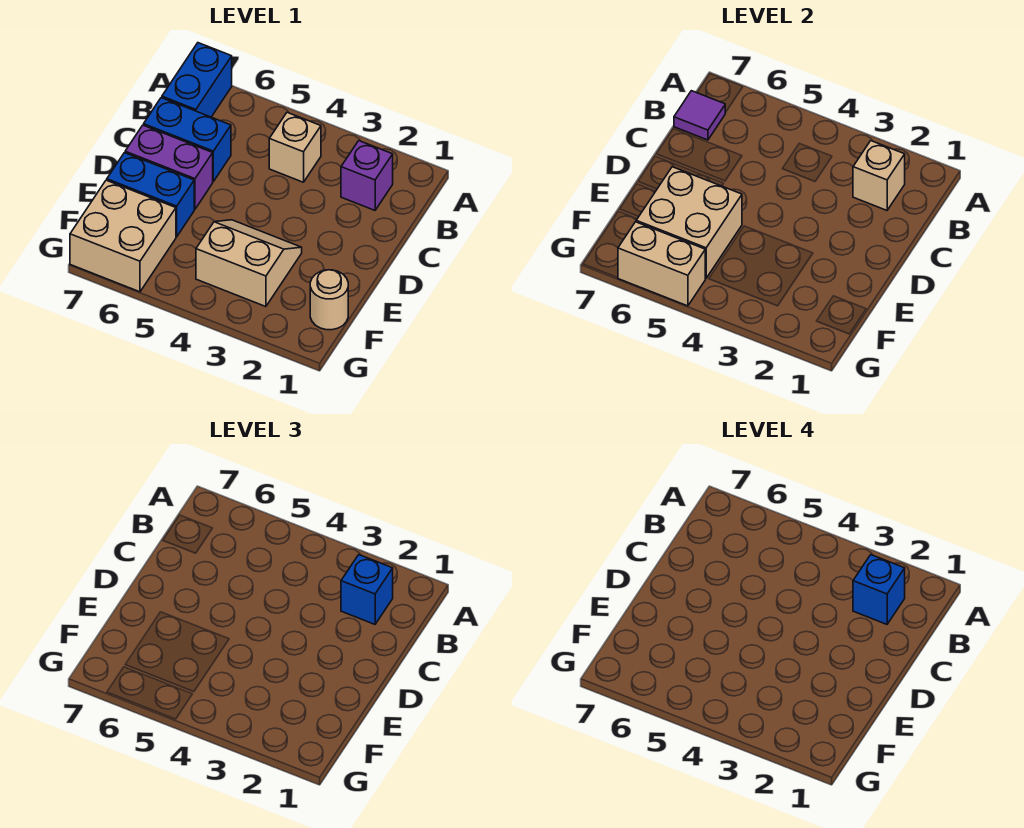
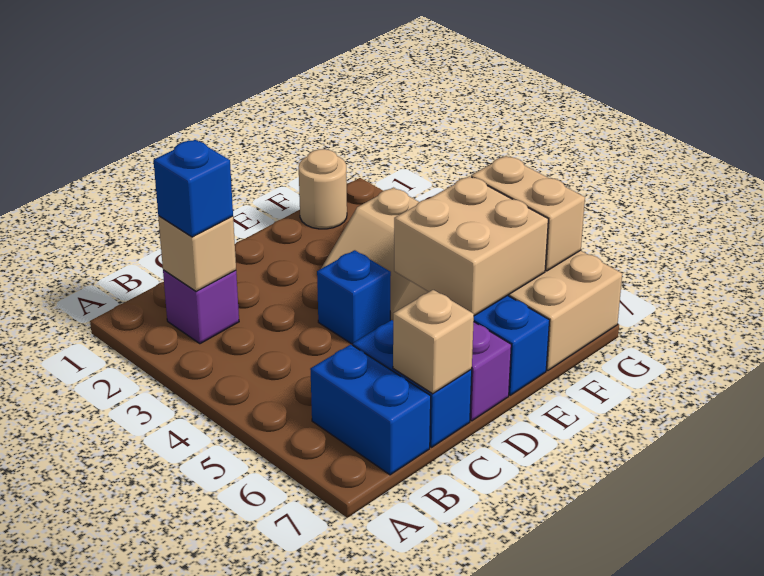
blue 1x2 brick [162,43,232,117] -> blue 1x2 brick turned to [310,344,431,475]
blue 1x1 brick [853,555,905,624] -> blue 1x1 brick moved to [317,250,391,344]
tan 1x1 brick [269,112,321,182] -> tan 1x1 brick moved to [393,290,474,394]
purple 1x1 tile [674,91,726,140] -> none

